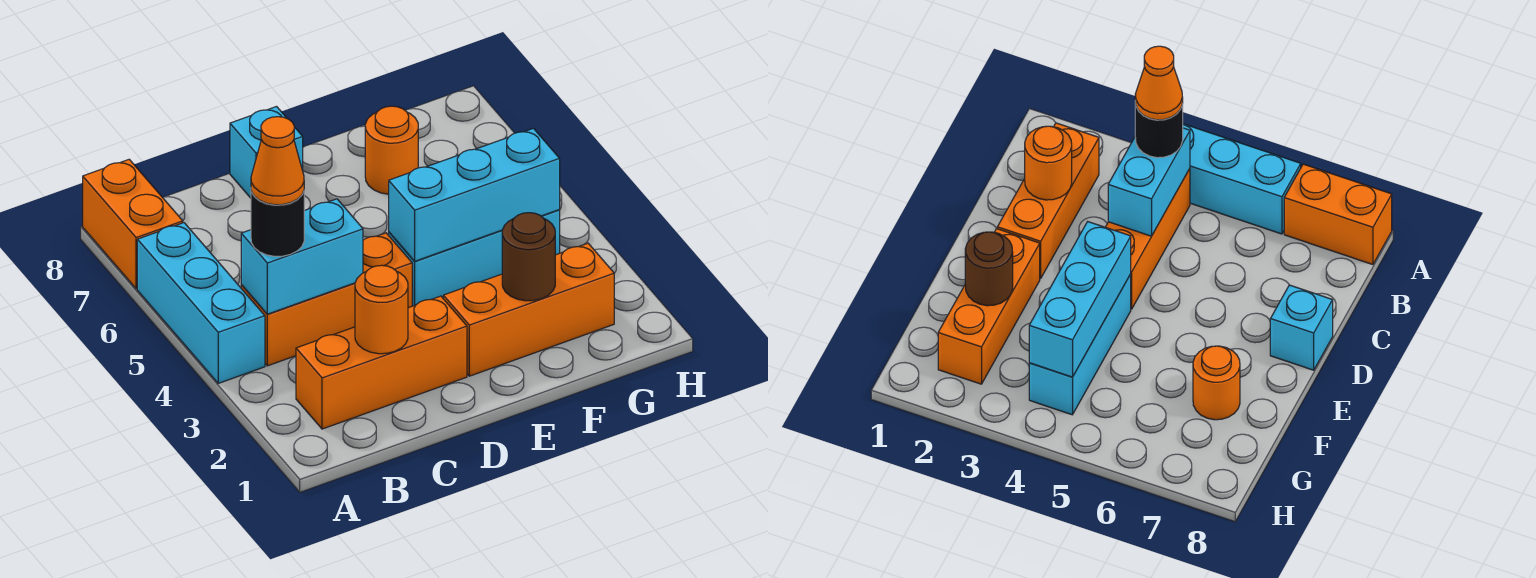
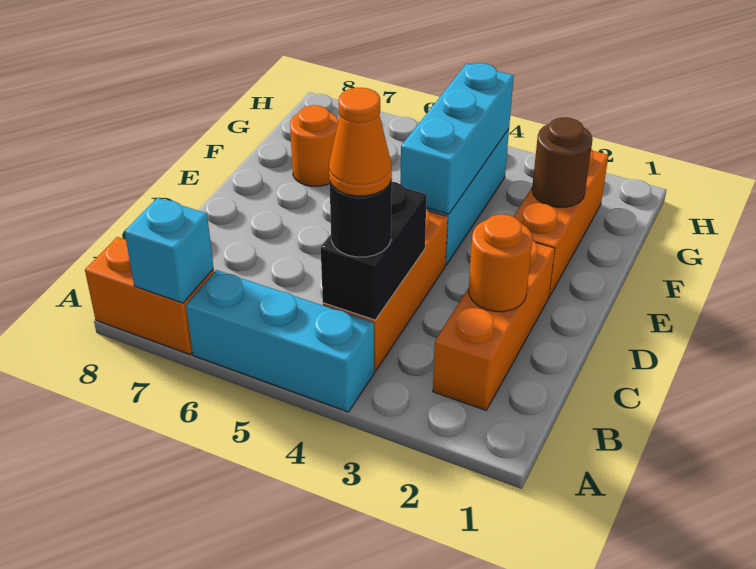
cyan 1x2 brick [241,199,363,314] -> black 1x2 brick [321,182,427,320]
cyan 1x1 brick [230,107,303,198] -> cyan 1x1 brick moved to [124,198,214,303]

